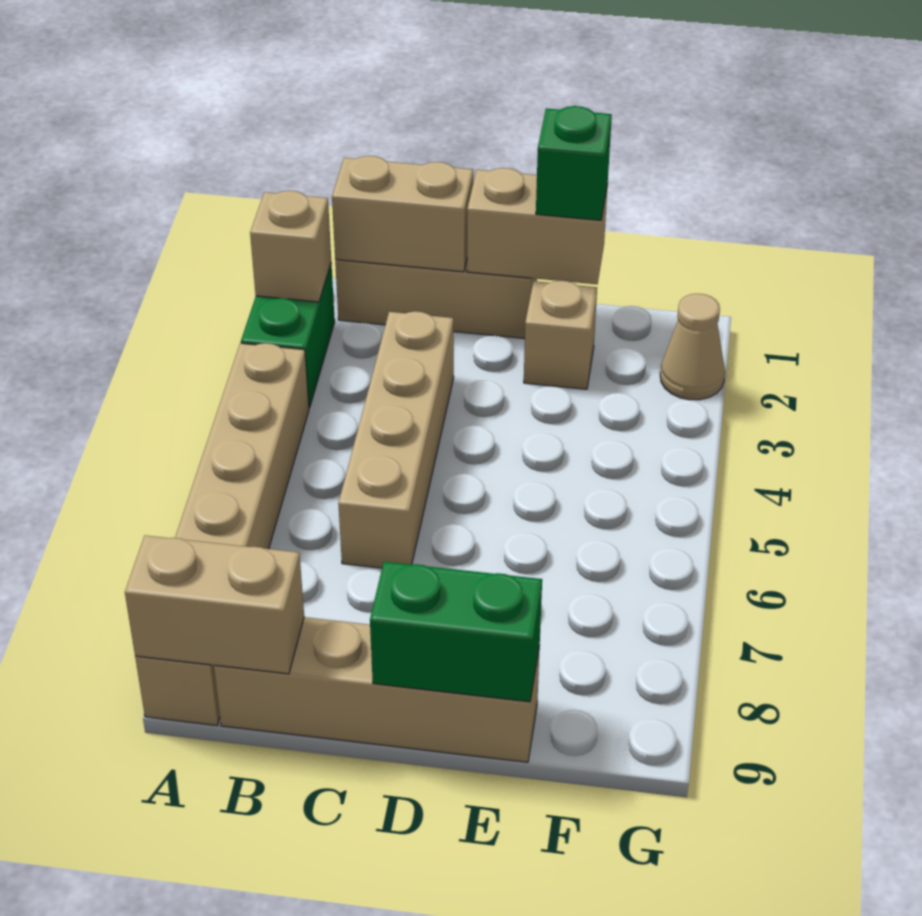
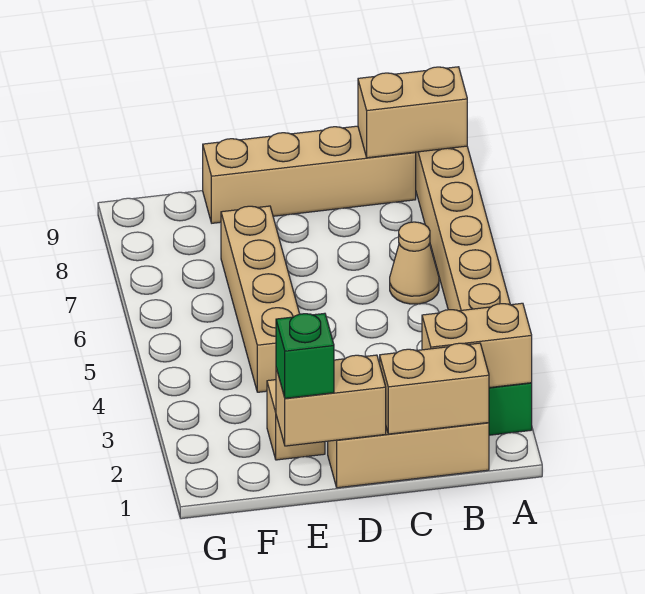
tan 1x1 brick [250,191,331,302] -> tan 1x2 brick [422,303,532,388]
tan 1x4 brick [338,311,454,568] -> tan 1x4 brick moved to [221,206,299,392]
green 1x2 brick [370,562,542,702] -> none
tan 1x1 cone [660,294,725,400] -> tan 1x1 cone moved to [390,222,439,304]

